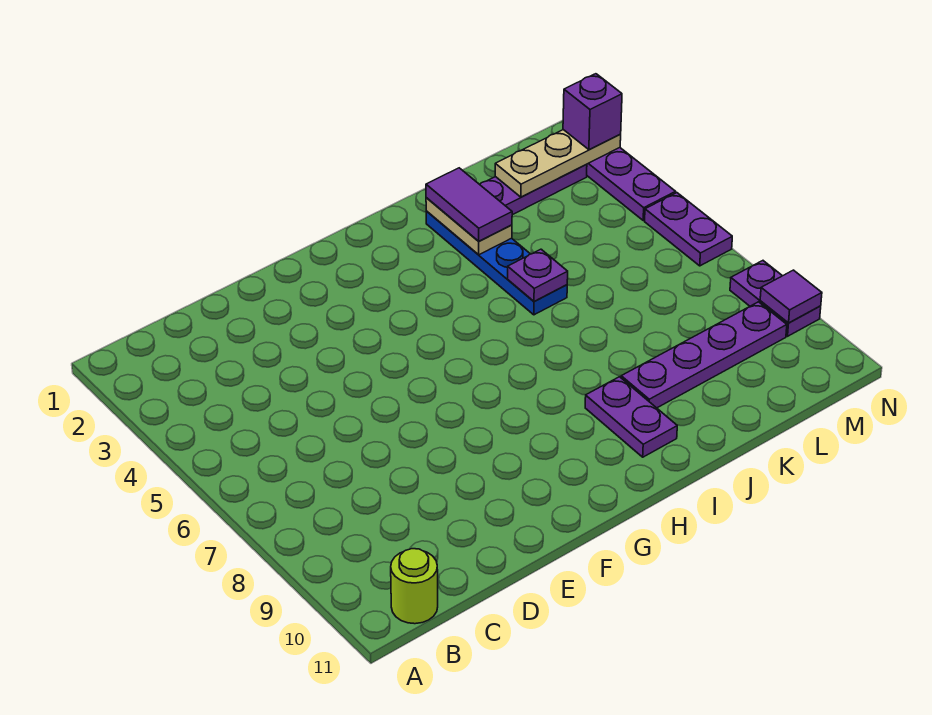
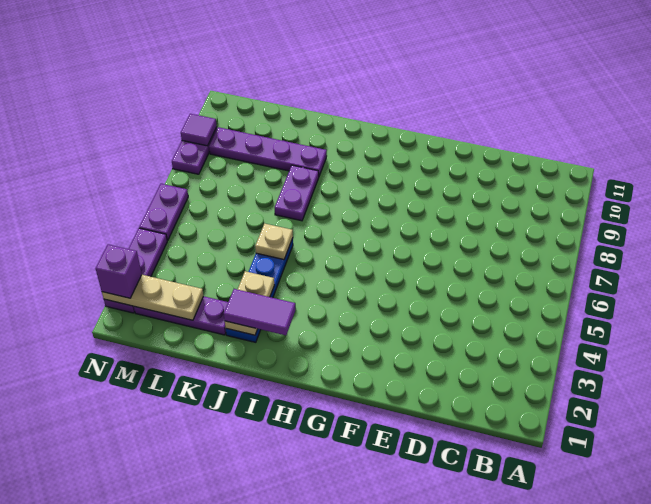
lime 1x1 round brick [391,549,438,624] -> none
purple 1x2 plate [585,377,677,457] -> purple 1x2 plate moved to [275,165,319,221]
purple 1x2 tile [426,168,512,241] -> purple 1x2 tile turned to [224,289,295,335]
purple 1x1 plate [508,249,568,302] -> tan 1x1 plate [255,224,293,260]

